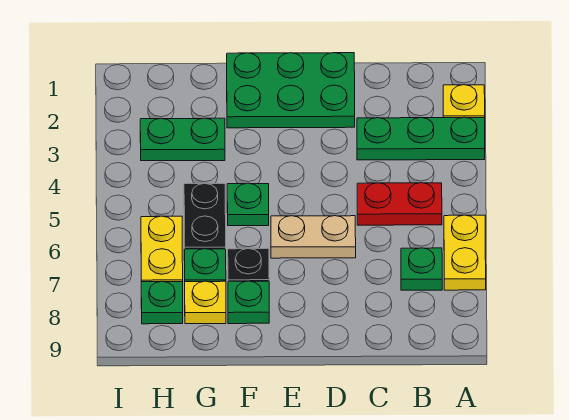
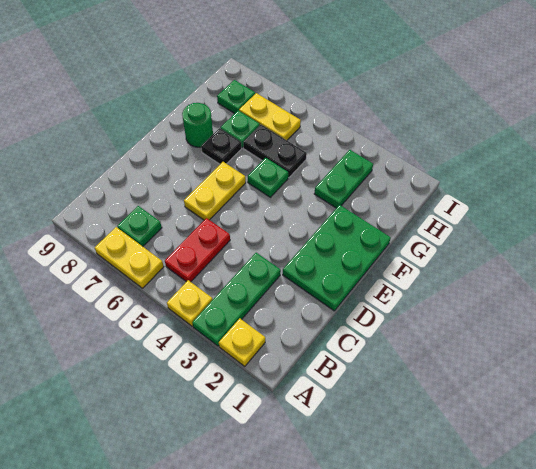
tan 1x2 plate [271,216,356,258] -> yellow 1x2 plate [184,162,246,220]
green 1x1 plate [228,281,269,324] -> green 1x1 round brick [182,103,213,147]
yellow 1x1 plate [185,281,226,324] -> yellow 1x1 plate moved to [167,280,213,326]

